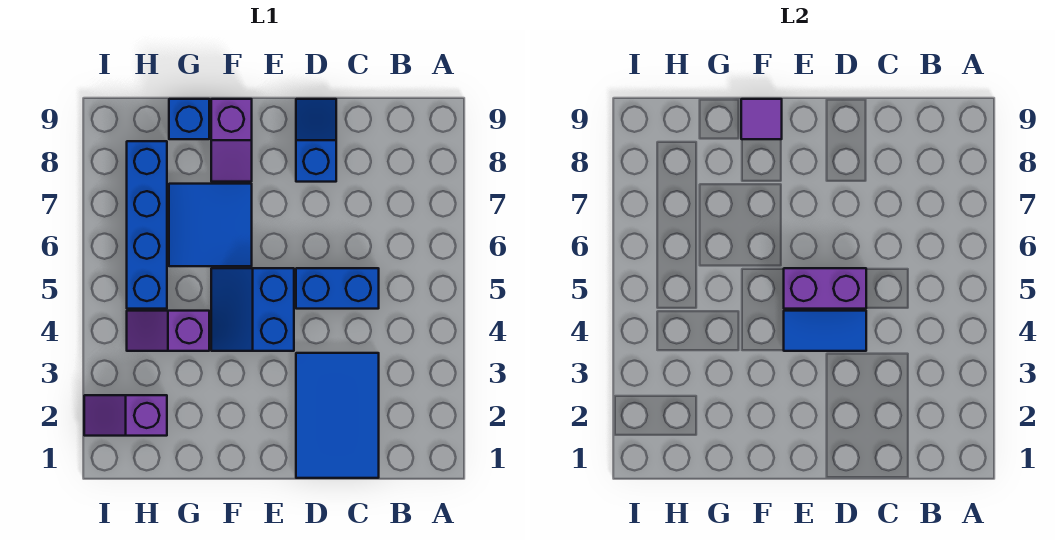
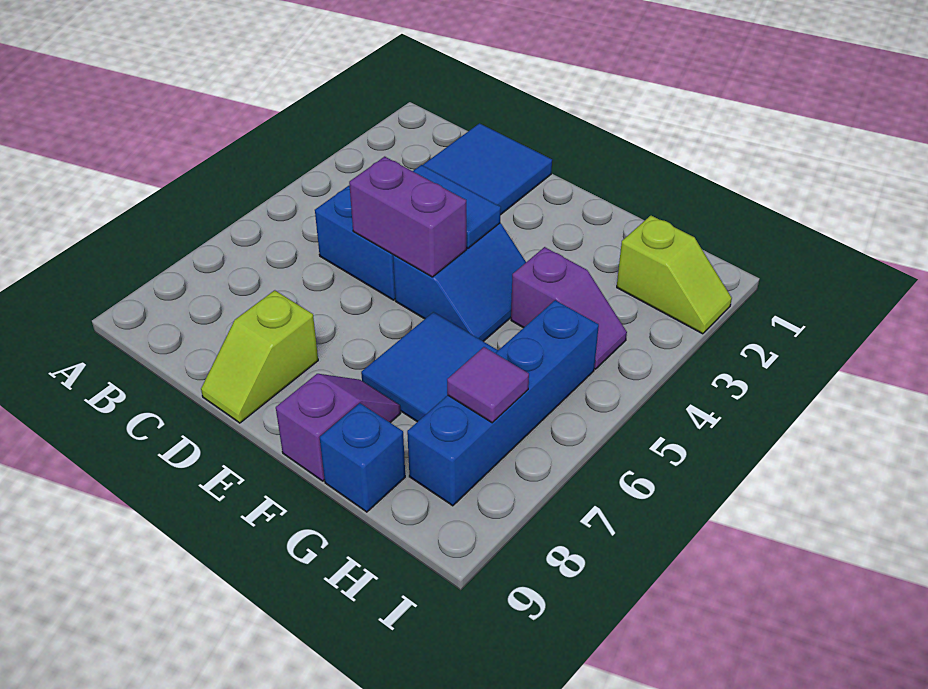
blue 1x2 slope [296,99,336,182] -> lime 1x2 slope [201,290,318,423]
purple 1x1 tile [741,99,782,139] -> purple 1x1 tile moved to [447,347,529,423]
purple 1x2 slope [84,395,167,436] -> lime 1x2 slope [617,216,732,334]

